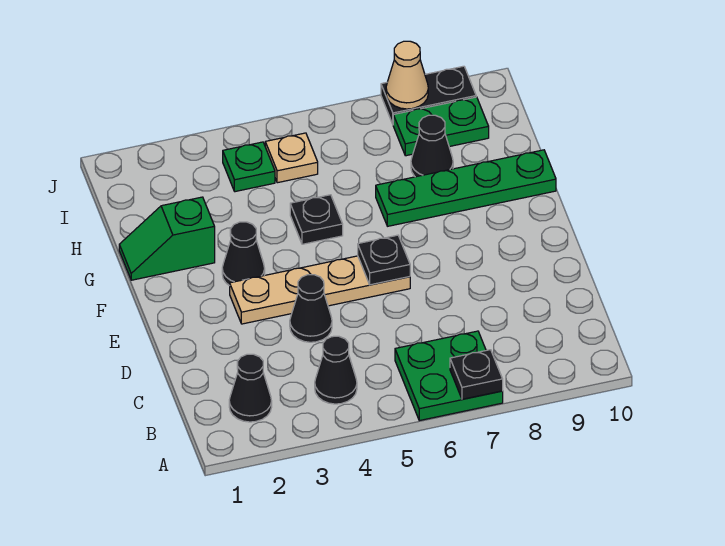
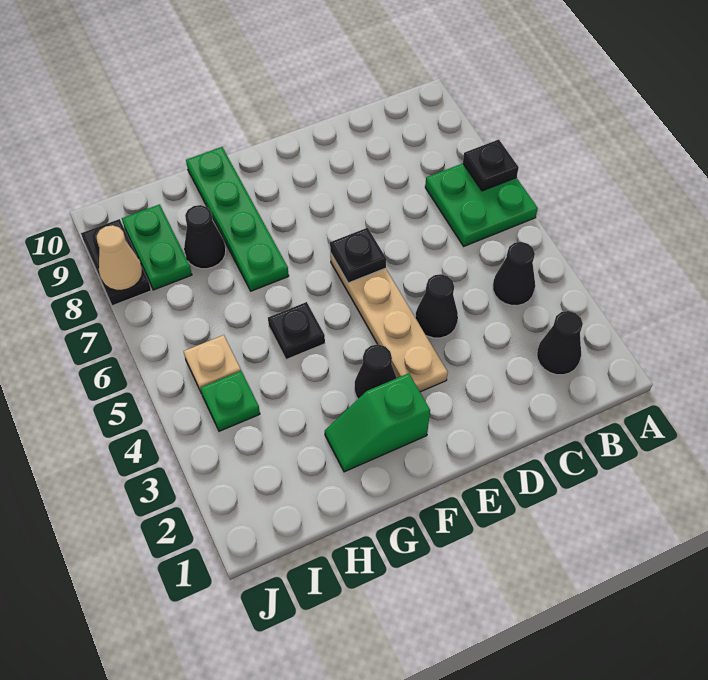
green 1x2 slope [119,197,215,280] -> green 1x2 slope turned to [325,373,430,472]

